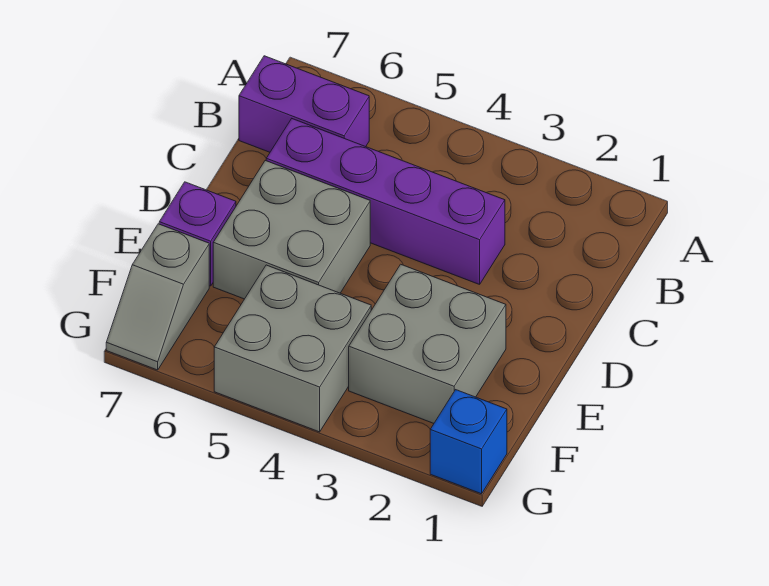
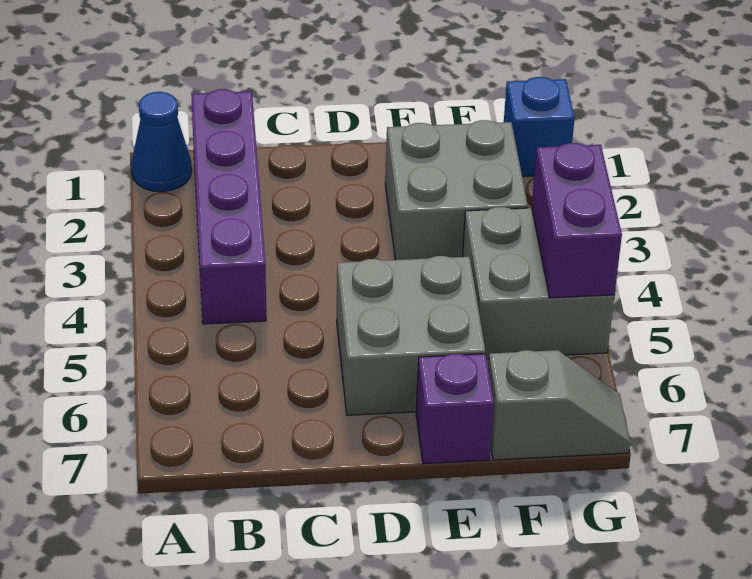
none -> blue 1x1 cone [131,92,192,192]
purple 1x2 brick [239,56,369,152] -> purple 1x2 brick moved to [532,143,622,298]
purple 1x4 brick [266,119,505,284] -> purple 1x4 brick moved to [191,89,266,324]

